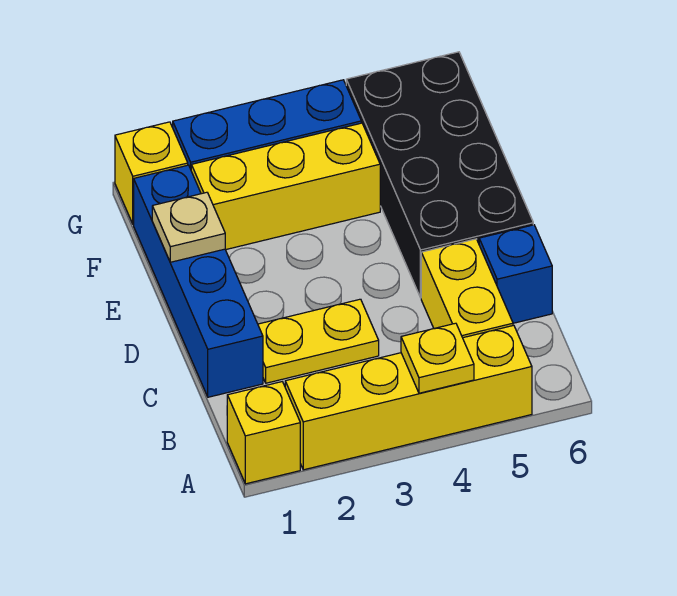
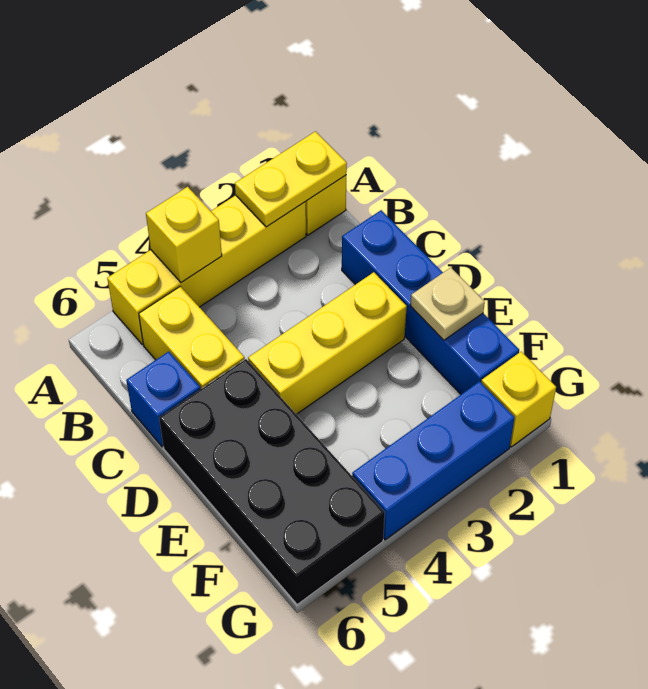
yellow 1x1 plate [401,323,474,393] -> yellow 1x1 brick [146,187,222,282]
yellow 1x2 plate [258,299,379,383] -> yellow 1x2 plate moved to [235,132,347,227]
yellow 1x3 brick [191,123,380,250] -> yellow 1x3 brick moved to [248,272,407,414]

